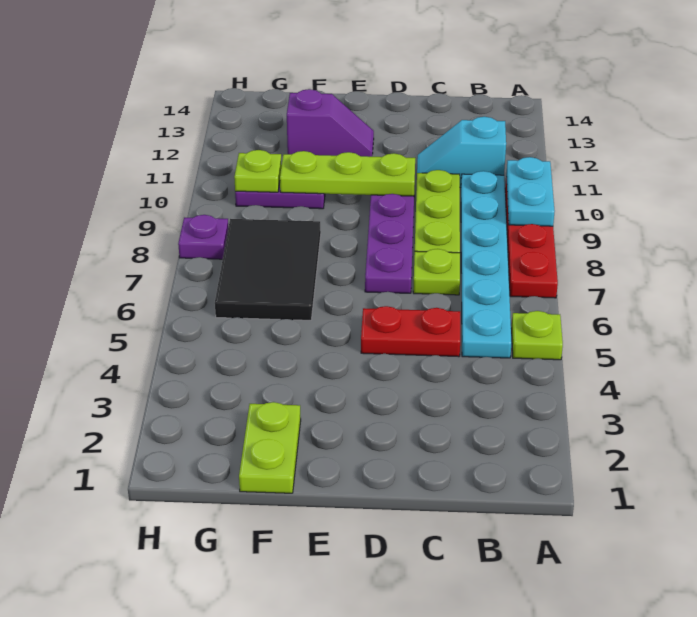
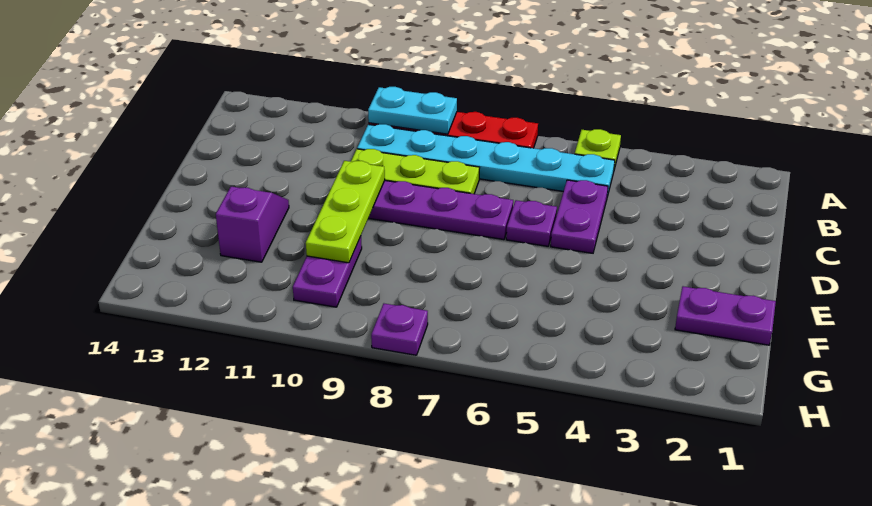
cyan 1x2 slope [417,117,506,187] -> none
red 1x2 plate [361,306,460,357] -> purple 1x2 plate [551,180,608,253]
lime 1x1 plate [413,249,460,295] -> none
none -> purple 1x1 plate [506,200,557,246]
lime 1x2 plate [239,402,301,493] -> purple 1x2 plate [675,286,776,345]
black 2x3 tile [215,219,321,320] -> none
lime 1x1 plate [234,150,282,192] -> none

